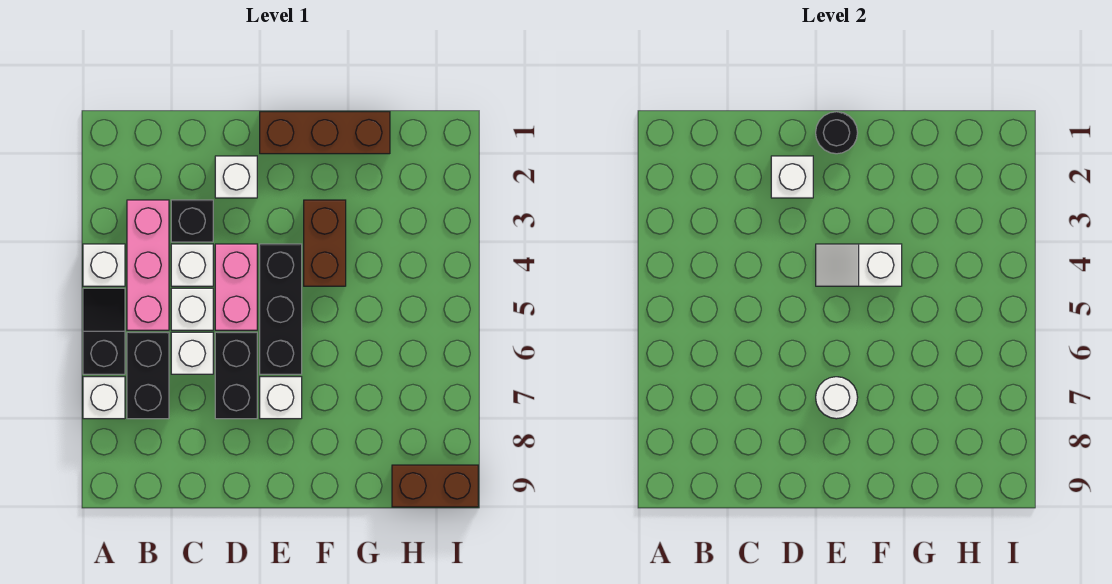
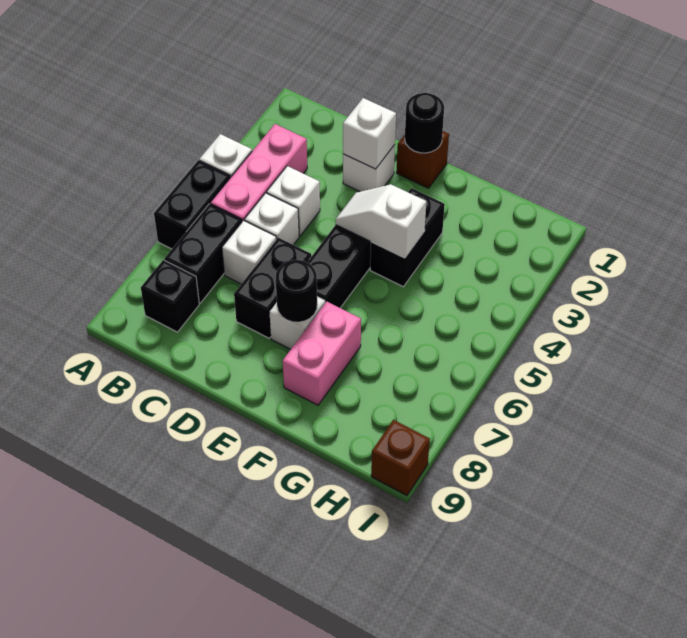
black 1x2 slope [83,288,125,374] -> black 1x2 brick [154,160,230,249]
white 1x1 brick [83,377,125,419] -> none
black 1x1 brick [171,200,213,242] -> black 1x1 brick moved to [141,260,199,332]
pink 1x2 brick [215,244,257,330] -> pink 1x2 brick moved to [283,302,361,405]
brown 1x3 brick [260,112,390,154] -> brown 1x1 brick [396,131,449,188]
white 1x1 round brick [816,377,858,419] -> black 1x1 round brick [276,260,317,322]
brown 1x2 brick [304,200,346,286] -> black 1x2 brick [370,188,445,287]
brown 1x2 brick [392,465,478,507] -> brown 1x1 brick [371,420,430,495]

